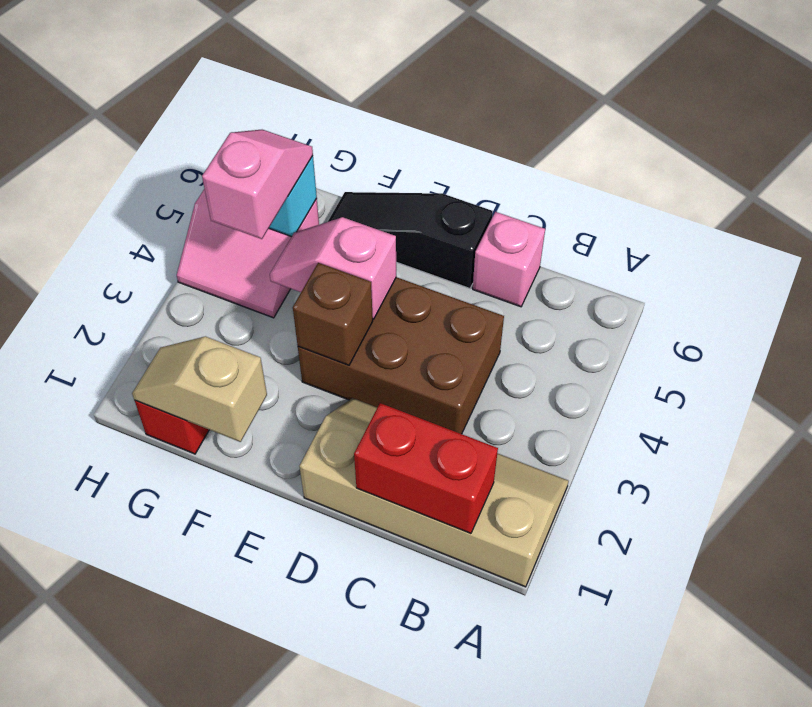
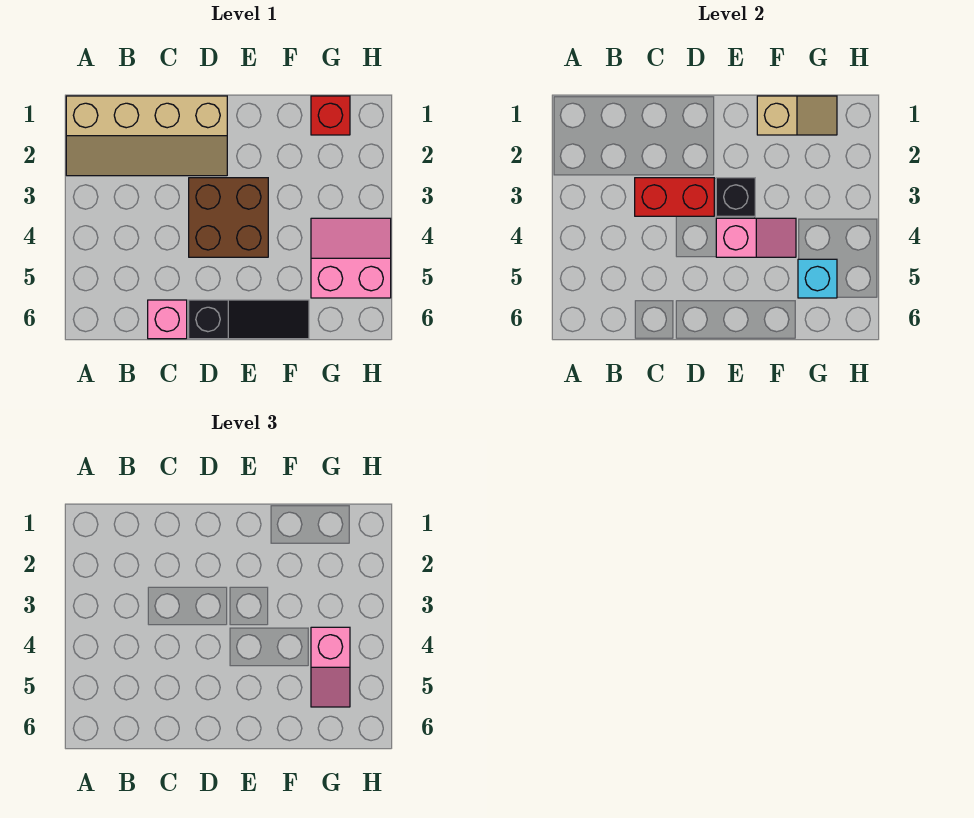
red 1x2 brick [354,403,498,534] -> red 1x2 brick moved to [635,178,714,216]
brown 2x3 brick [298,277,504,434] -> brown 2x2 brick [189,178,268,257]
brown 1x1 brick [293,263,373,365] -> black 1x1 brick [716,178,755,216]

